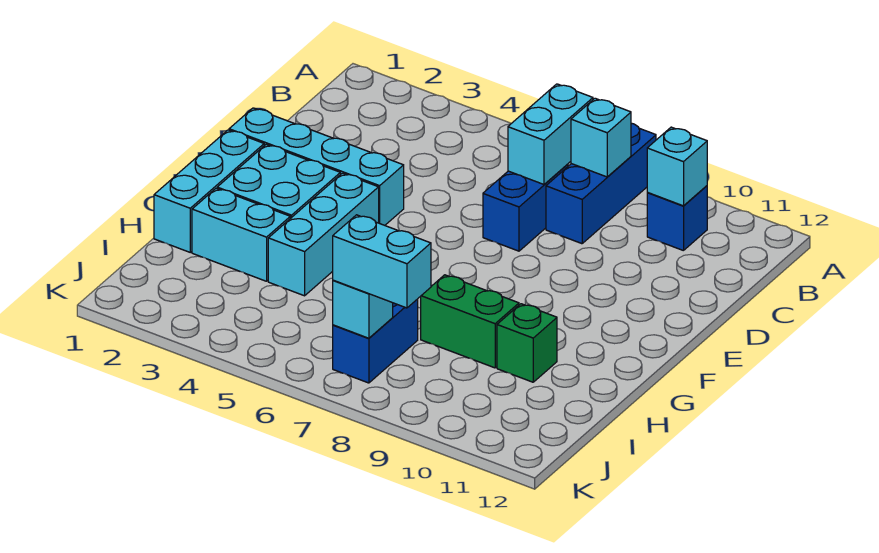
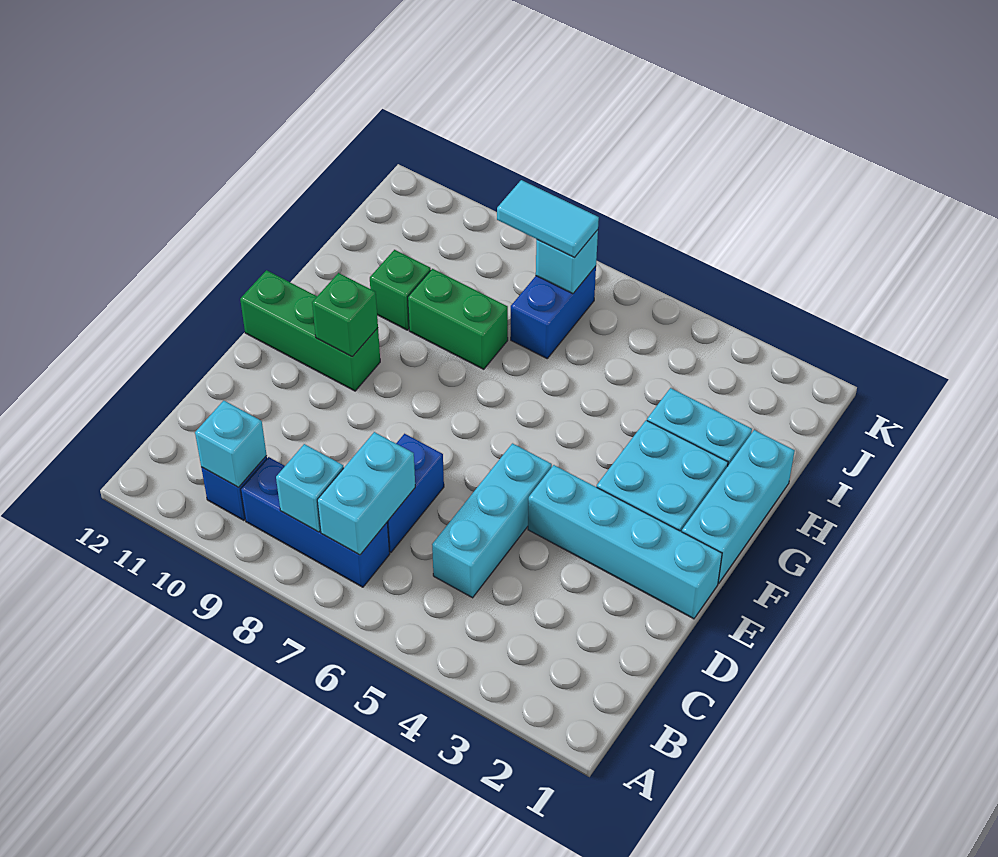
blue 1x3 brick [546,123,656,244] -> blue 1x3 brick turned to [241,457,390,587]
cyan 1x3 brick [268,173,379,296] -> cyan 1x3 brick moved to [432,443,552,598]
none -> green 1x3 brick [240,270,380,391]
none -> green 1x1 brick [312,273,378,357]
cyan 1x2 brick [333,215,431,308] -> cyan 1x2 tile [497,180,599,258]

